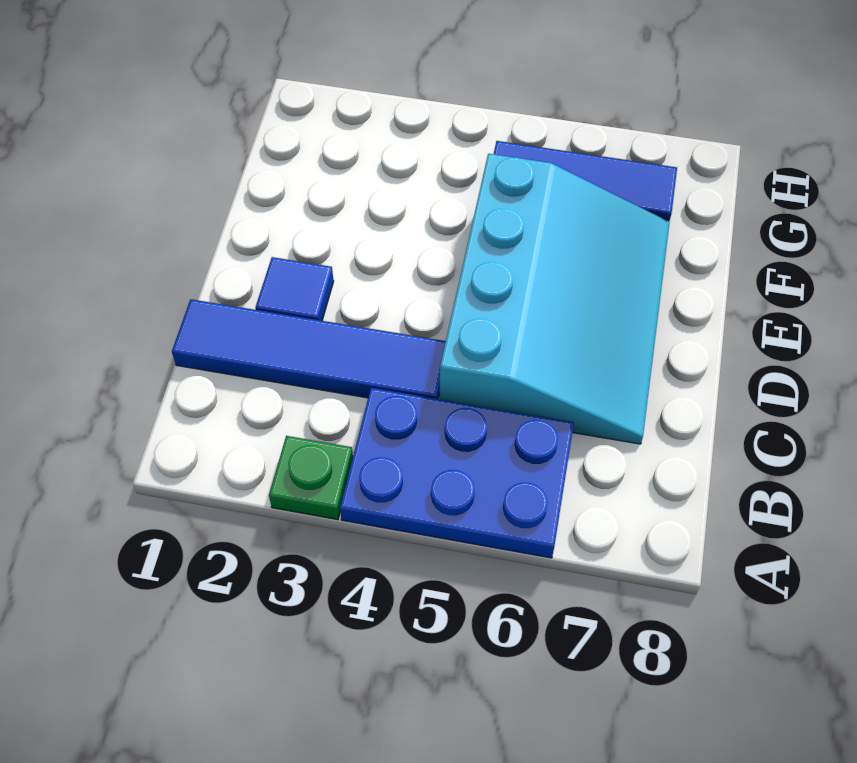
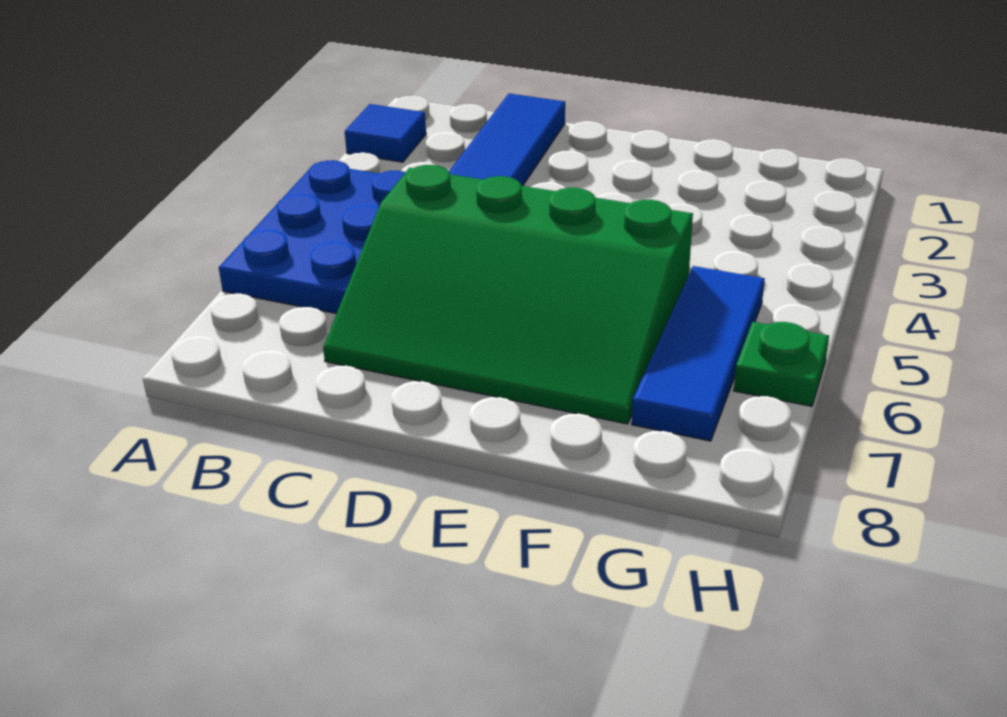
green 1x1 plate [269,436,353,520] -> green 1x1 plate moved to [734,322,829,406]
cyan 3x4 slope [439,154,670,444] -> green 3x4 slope [323,165,693,424]
blue 1x1 tile [256,257,334,321] -> blue 1x1 tile moved to [345,104,426,162]

